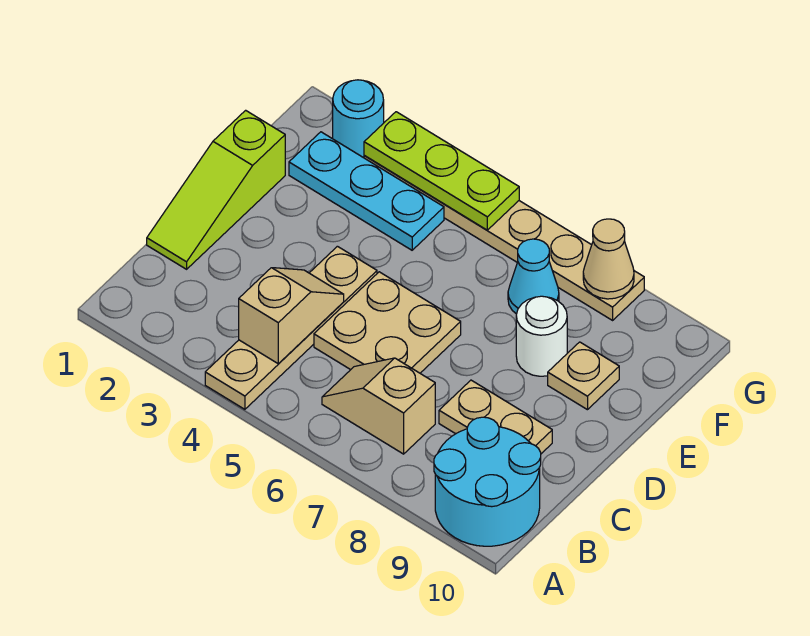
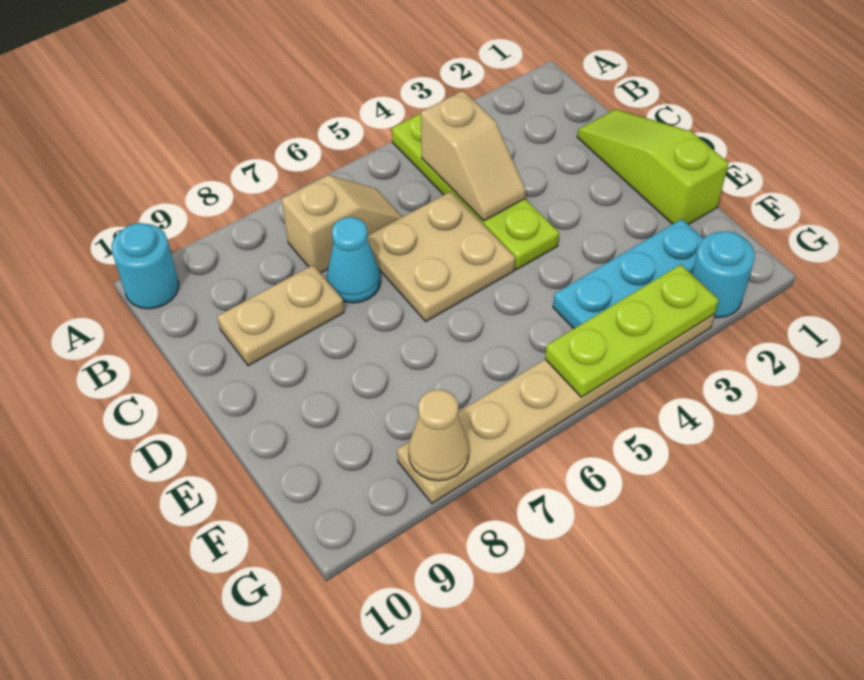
tan 1x4 plate [205,246,377,409] -> lime 1x4 plate [392,114,559,270]
cyan 2x2 round brick [434,417,541,546] -> cyan 1x1 round brick [112,223,179,309]
white 1x1 round brick [516,296,567,376] -> none
tan 1x1 plate [548,342,619,410] -> none
cyan 1x1 cone [508,239,559,314] -> cyan 1x1 cone moved to [327,217,381,303]

